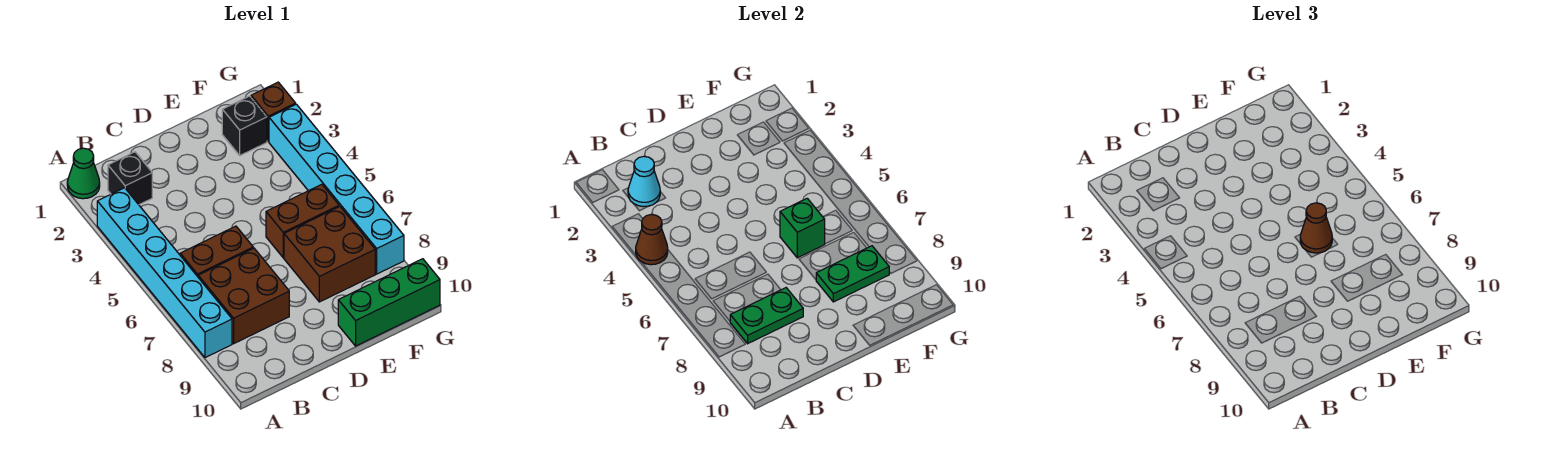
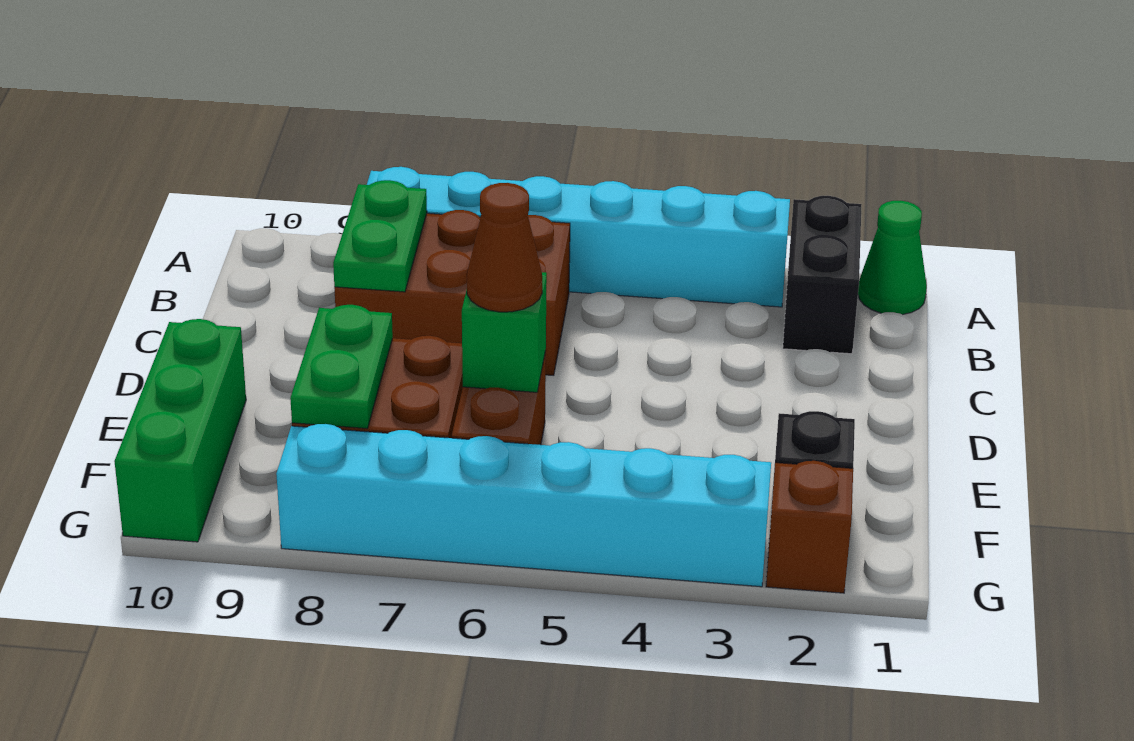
brown 1x1 cone [636,214,668,265] -> none
black 1x1 brick [108,152,152,205] -> black 1x2 brick [783,196,862,354]
cyan 1x1 cone [628,156,660,207] -> none

